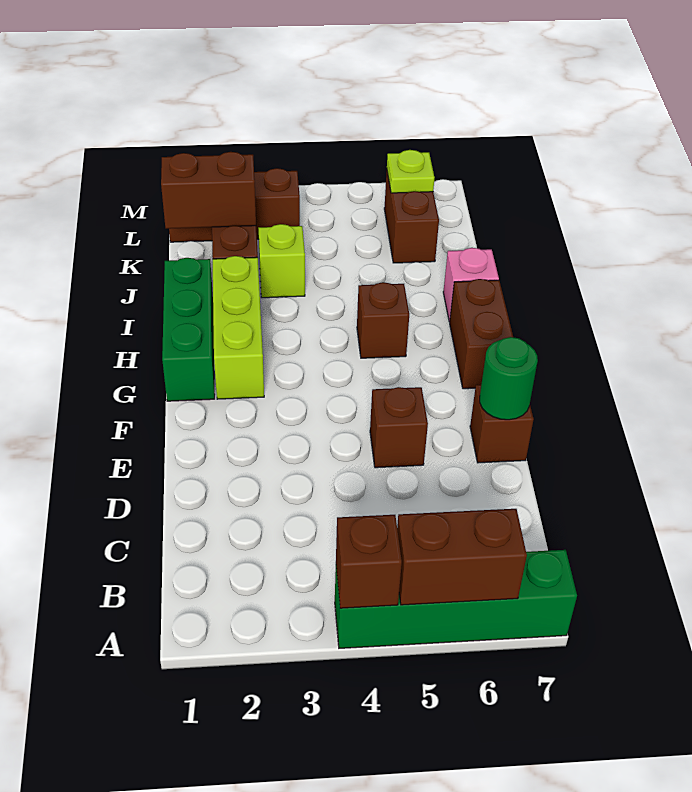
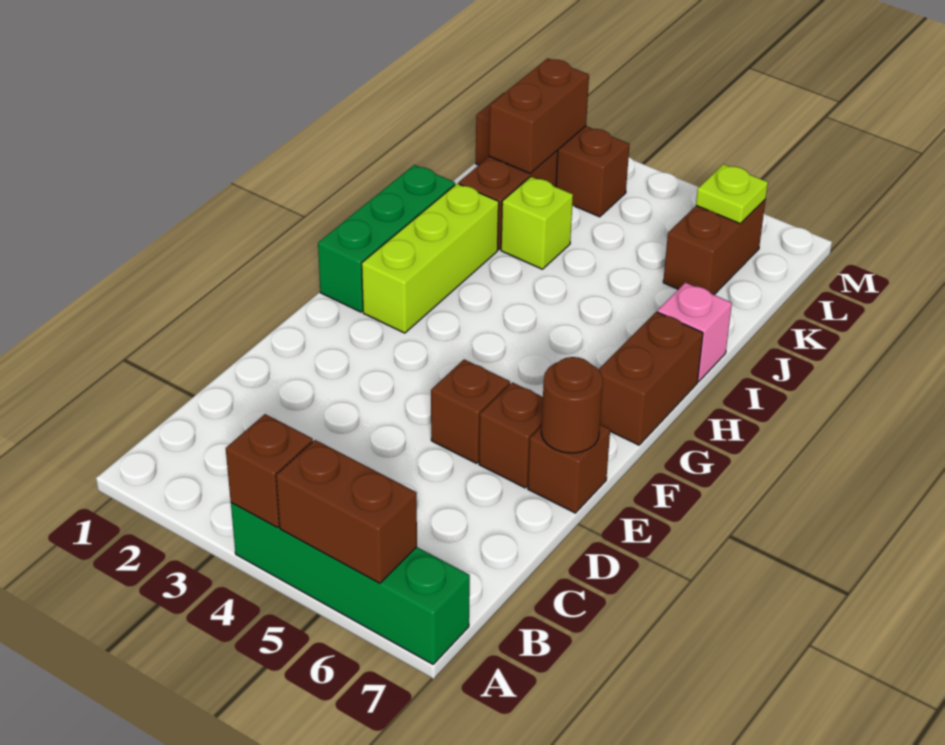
green 1x1 round brick [480,337,538,420] -> brown 1x1 round brick [541,357,603,453]
brown 1x1 brick [357,282,409,358] -> brown 1x1 brick moved to [479,382,543,488]
brown 1x2 brick [161,152,256,229] -> brown 1x2 brick turned to [489,58,589,173]

